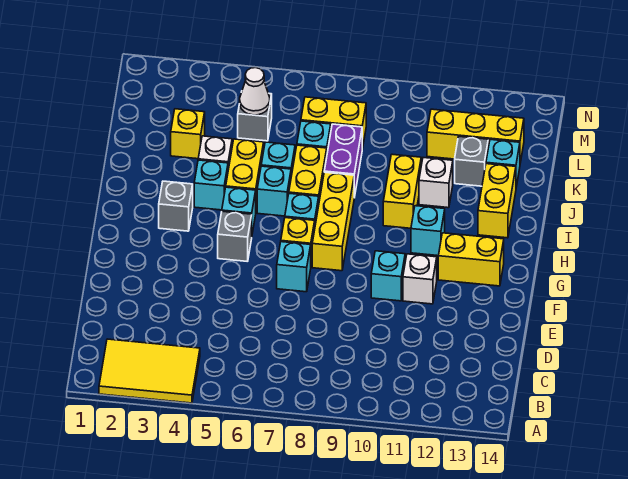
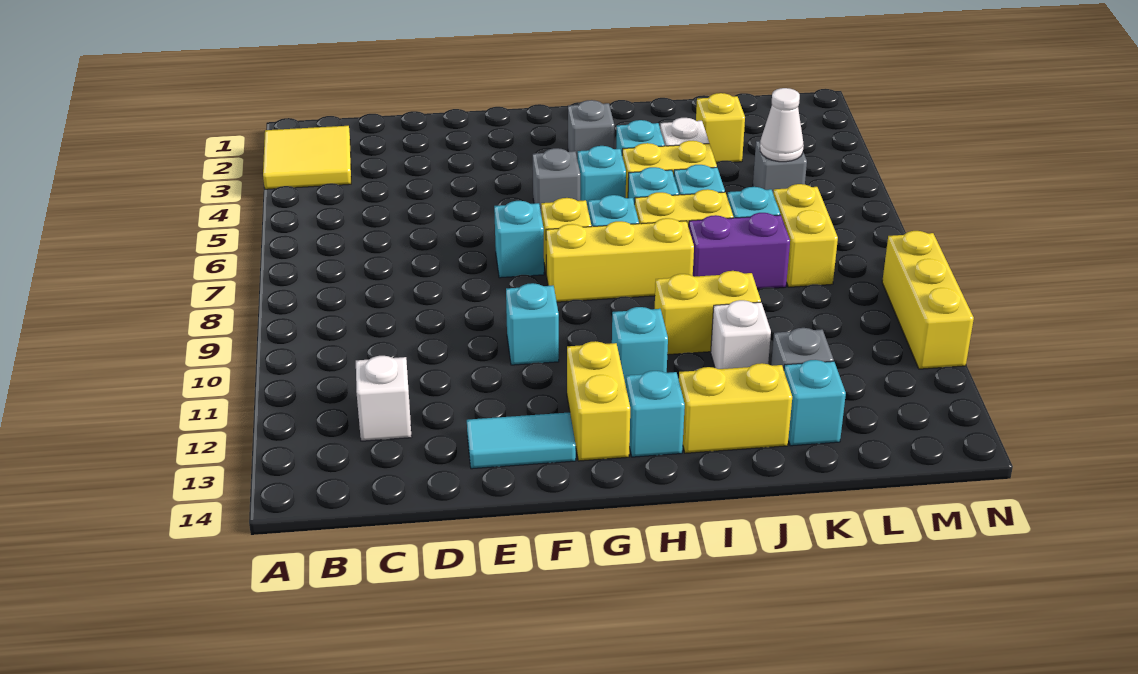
yellow 2x3 tile [99,339,200,403] -> yellow 2x2 tile [263,126,351,189]
none -> cyan 1x2 tile [467,412,576,469]
white 1x1 brick [403,254,437,304] -> white 1x1 brick moved to [356,356,412,441]
none -> cyan 1x1 brick [626,371,685,457]
yellow 1x3 brick [427,109,524,163] -> yellow 1x3 brick moved to [882,231,974,369]

